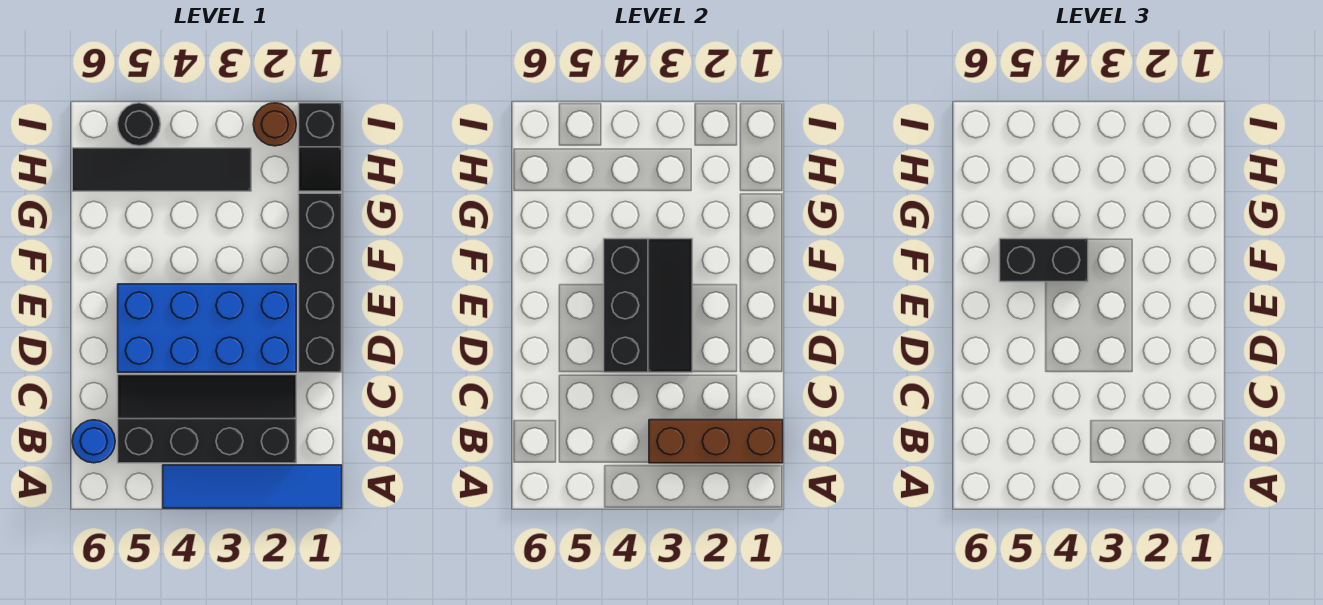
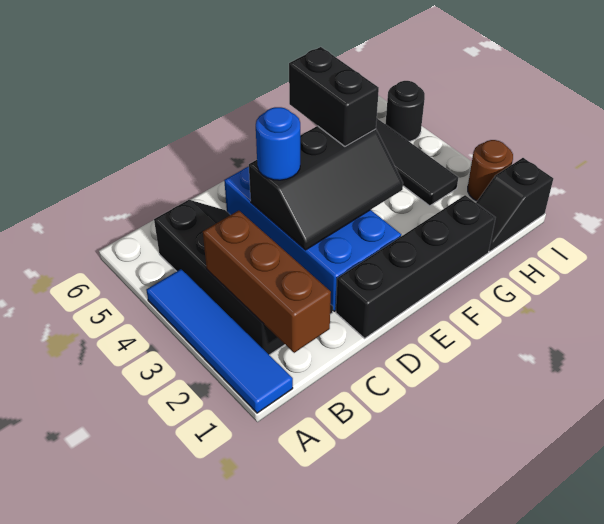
blue 1x1 round brick [72,420,115,463] -> blue 1x1 round brick moved to [256,107,300,180]

